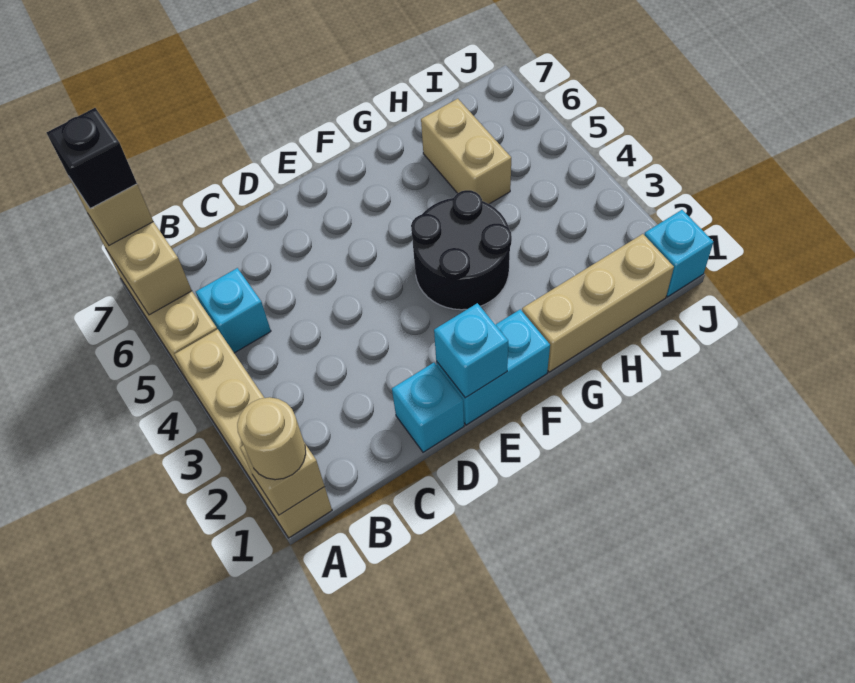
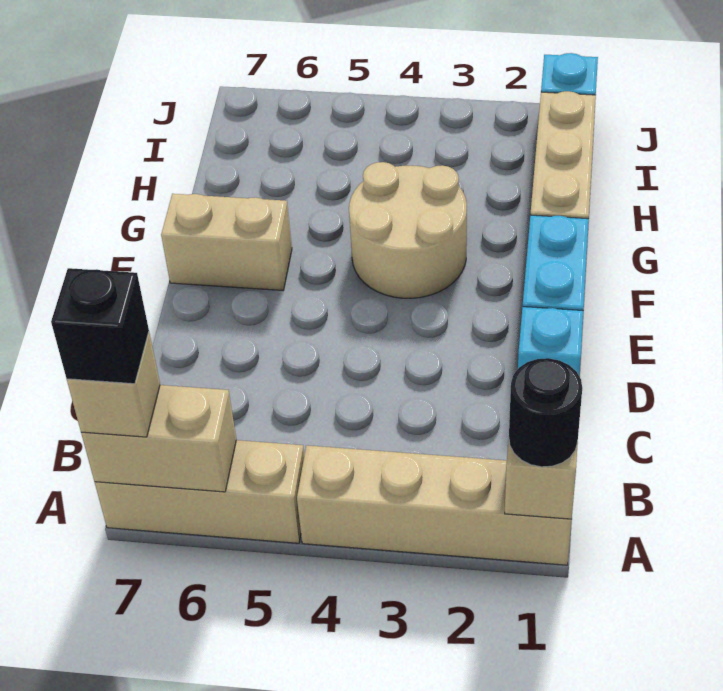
tan 1x1 round brick [237,397,306,480] -> black 1x1 round brick [509,358,582,467]
cyan 1x1 brick [196,268,271,353] -> none
cyan 1x1 brick [434,303,508,398] -> none
black 2x2 round brick [411,190,512,310] -> tan 2x2 round brick [349,162,467,298]
tan 1x2 brick [421,99,511,204] -> tan 1x2 brick moved to [161,194,292,290]

